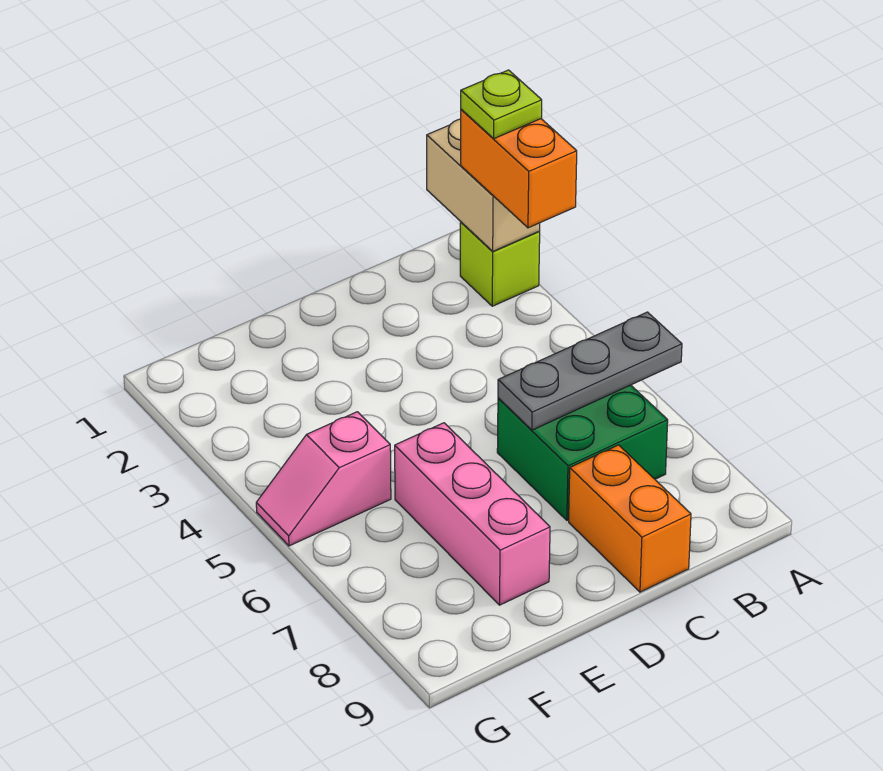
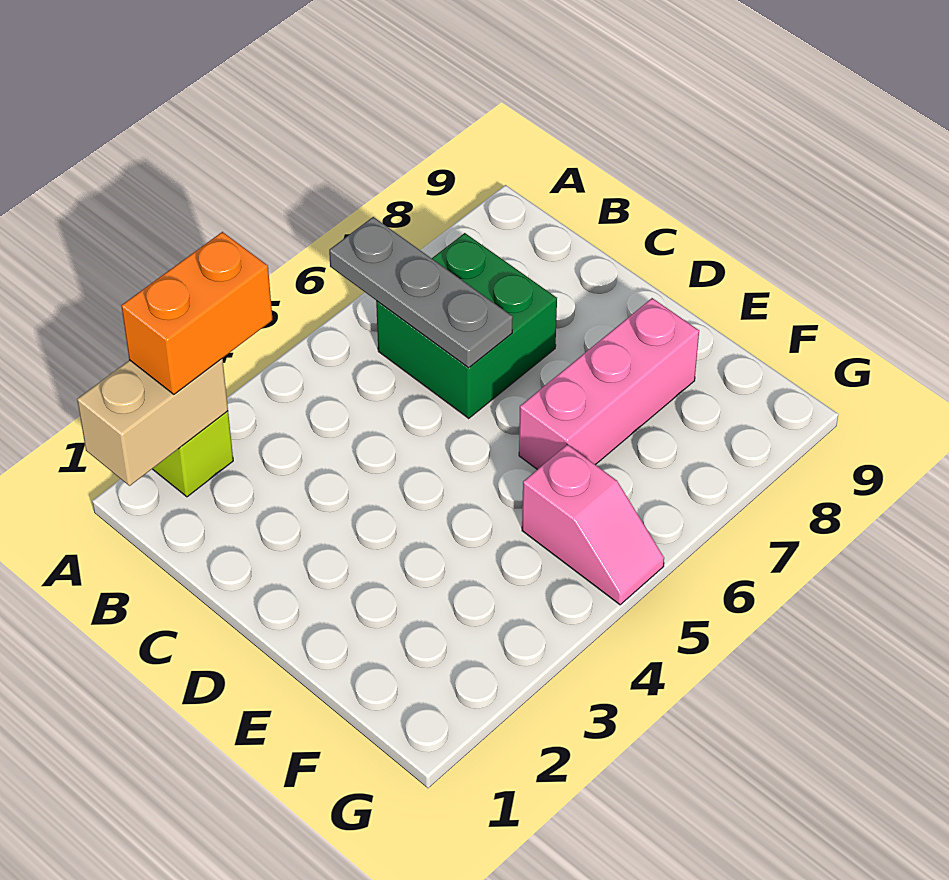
lime 1x1 plate [461,70,542,139] -> none
orange 1x2 brick [569,445,691,592] -> none

